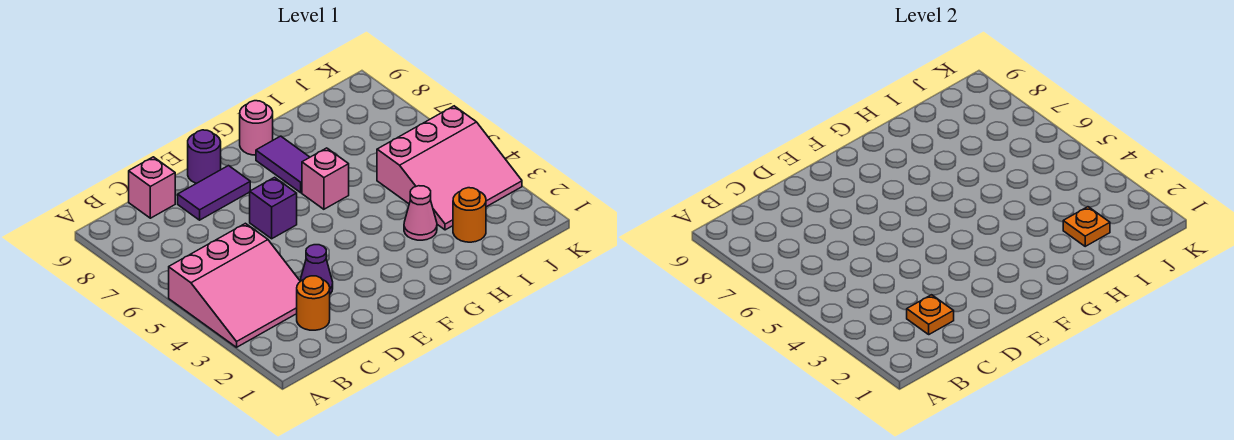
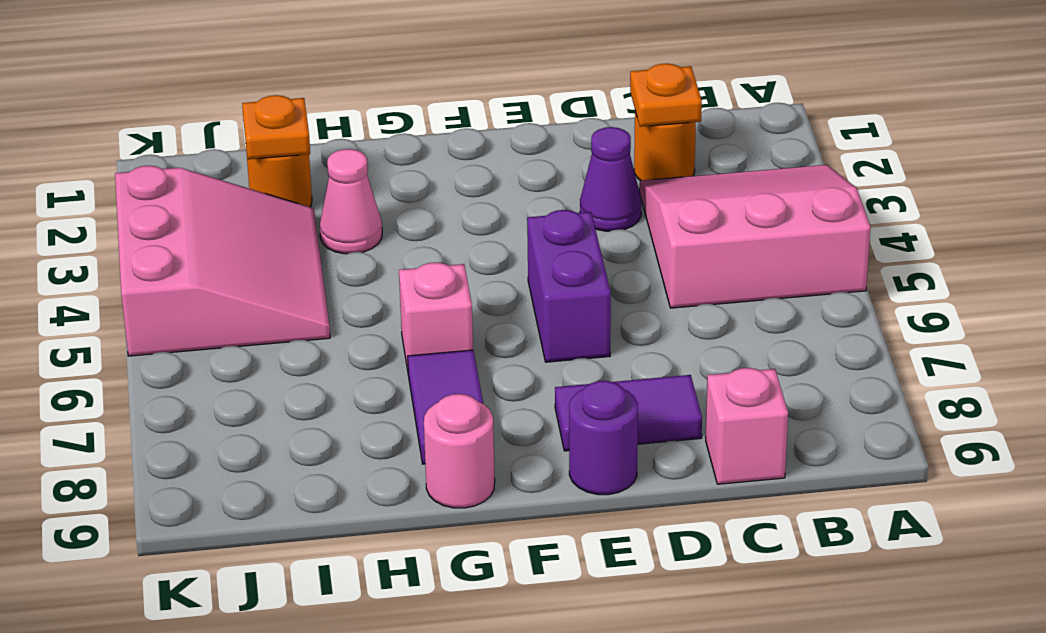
purple 1x1 brick [250,177,297,239] -> purple 1x2 brick [527,210,611,362]
pink 3x3 slope [377,106,522,230] -> pink 3x3 slope turned to [115,166,330,356]

